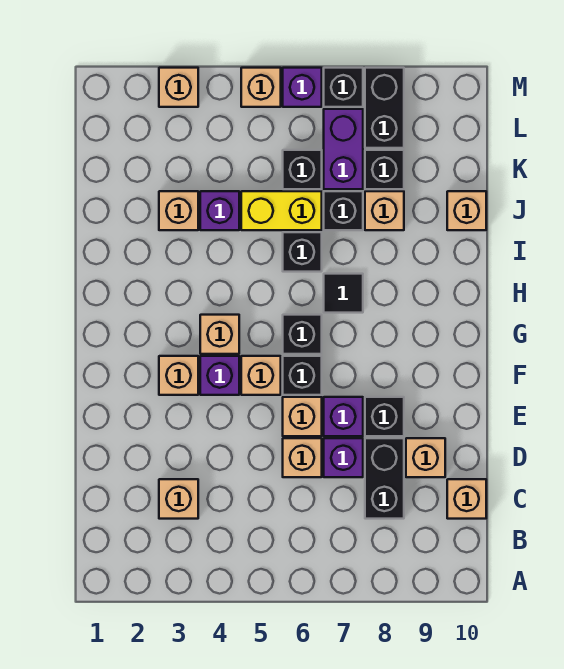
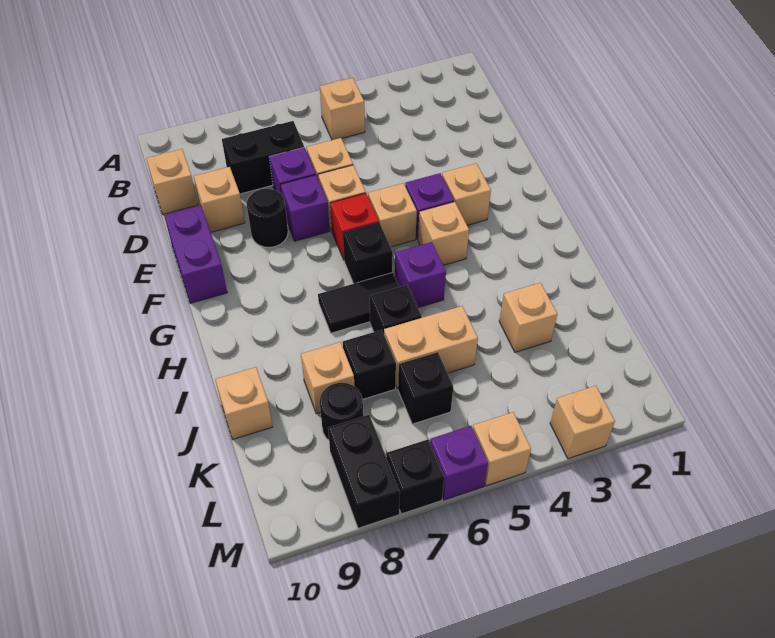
tan 1x1 brick [159,479,198,519] -> tan 1x1 brick moved to [320,78,365,140]
black 1x2 brick [365,438,404,519] -> black 1x2 brick turned to [222,121,304,194]
black 1x1 brick [365,397,404,436] -> black 1x1 round brick [247,189,288,247]
black 1x1 brick [283,356,322,395] -> red 1x1 brick [330,193,379,260]
black 1x1 tile [324,274,363,313] -> black 1x2 tile [318,273,399,333]
purple 1x1 brick [200,191,239,230] -> purple 1x1 brick moved to [395,242,446,308]
yellow 1x2 brick [241,191,322,230] -> tan 1x2 brick [384,306,478,389]
purple 1x2 brick [324,109,363,189] -> purple 1x2 brick moved to [164,205,227,303]
black 1x1 brick [365,150,404,189] -> black 1x1 round brick [320,383,363,440]

